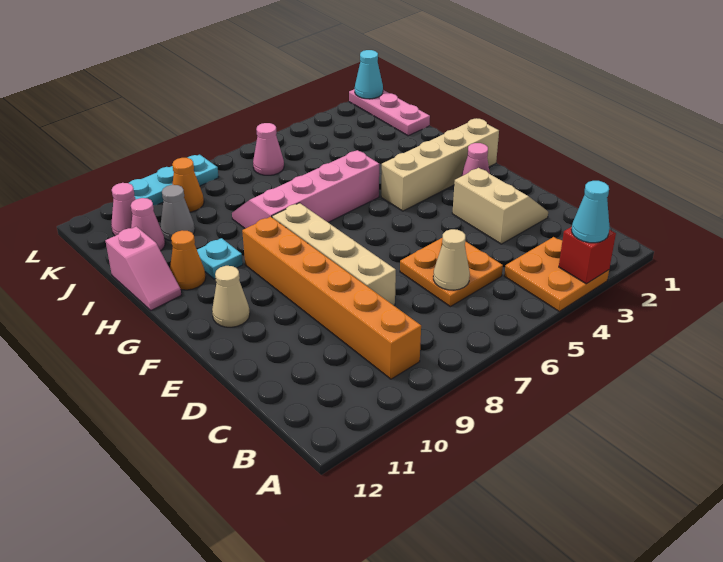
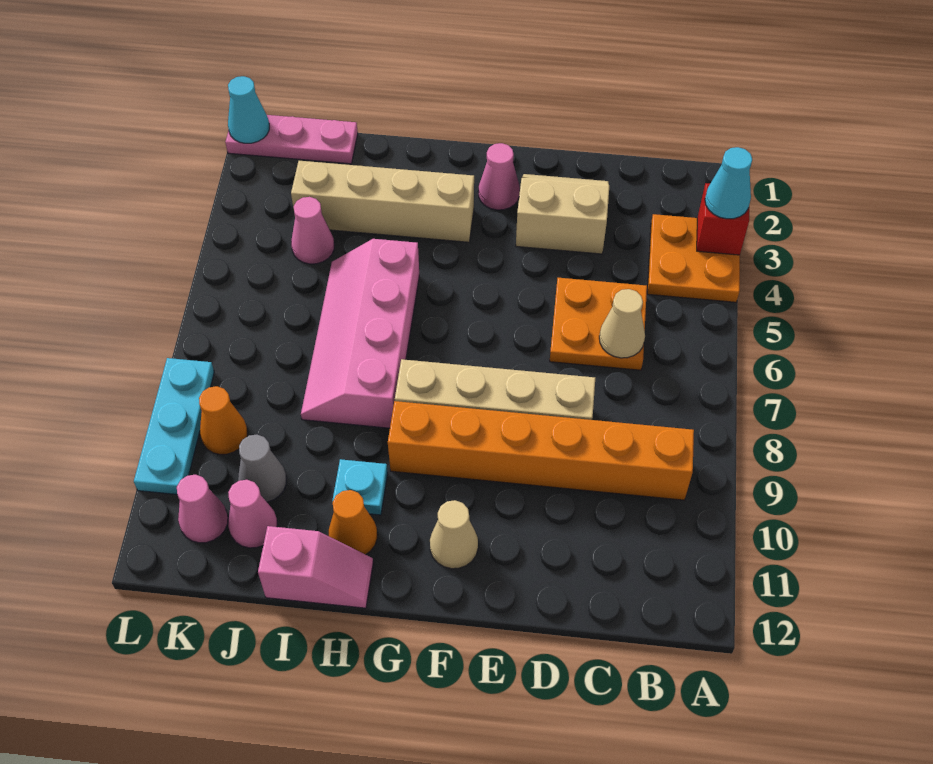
tan 1x4 brick [381,119,499,211] -> tan 1x4 brick turned to [291,161,474,242]
pink 1x1 cone [253,123,284,175] -> pink 1x1 cone moved to [291,197,334,264]

